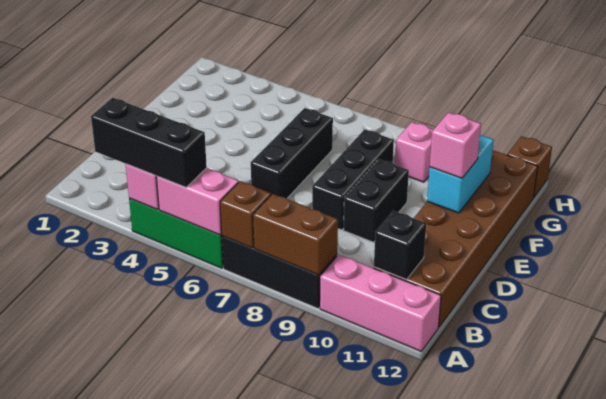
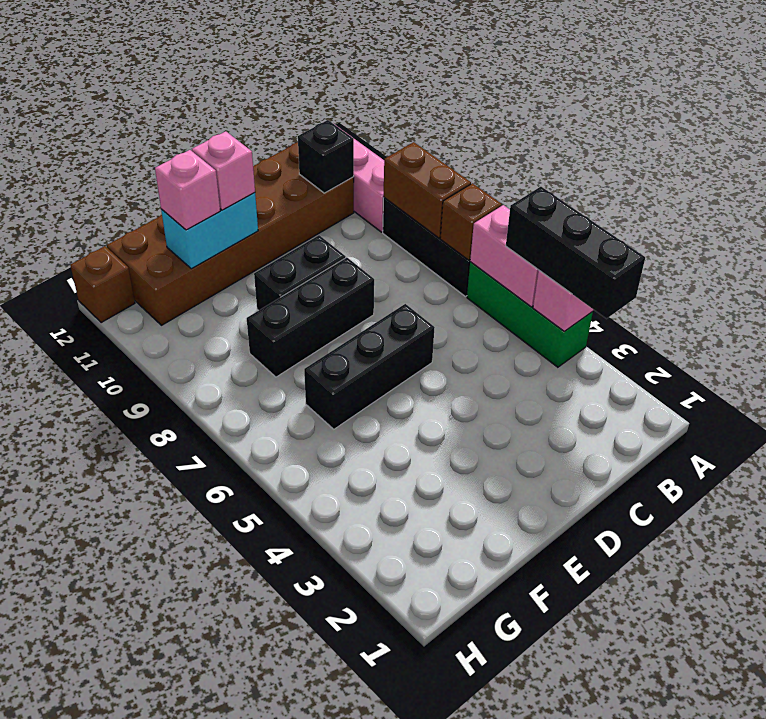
pink 1x1 brick [395,122,434,182] -> pink 1x1 brick moved to [155,150,220,230]

